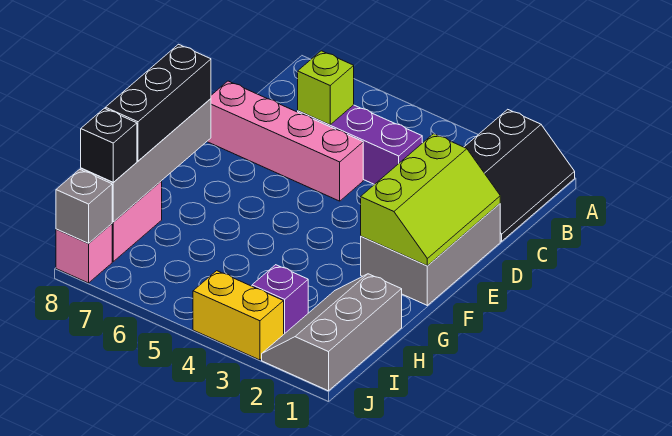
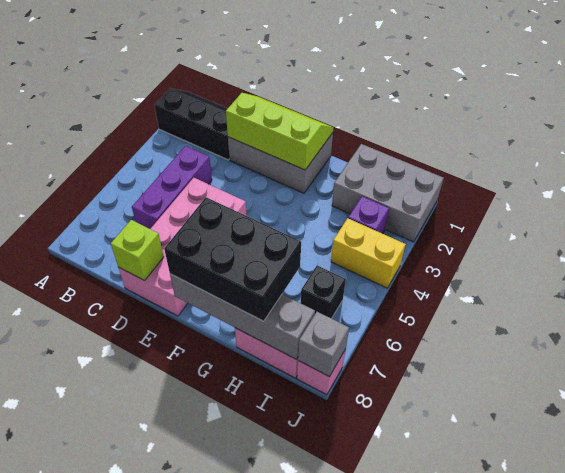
lime 1x1 brick [298,51,354,125] -> lime 1x1 brick moved to [111,220,164,281]
pink 1x4 brick [207,81,363,201] -> pink 2x4 brick [118,178,247,316]
black 1x3 brick [105,44,211,161] -> black 2x3 brick [164,197,301,321]
grey 2x3 slope [262,274,402,391] -> grey 2x3 brick [332,144,444,242]
black 1x1 brick [81,108,137,182] -> black 1x1 brick moved to [301,265,346,319]
yellow 1x2 brick [193,271,284,360] -> yellow 1x2 brick turned to [331,218,406,288]

